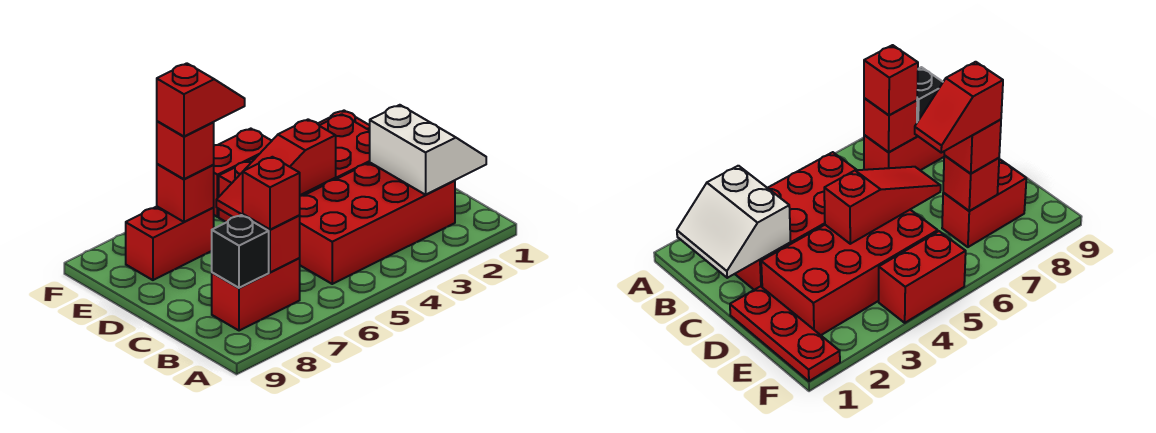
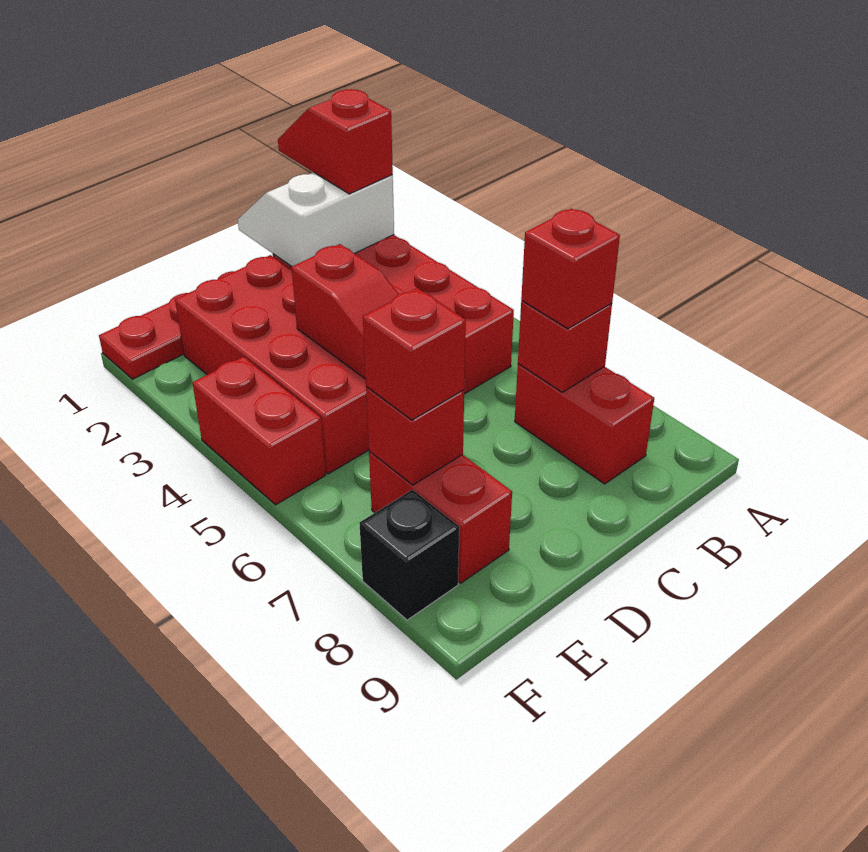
black 1x1 brick [212,215,269,288] -> black 1x1 brick moved to [359,490,459,620]
red 1x2 slope [157,63,245,137] -> red 1x2 slope moved to [278,89,393,194]

